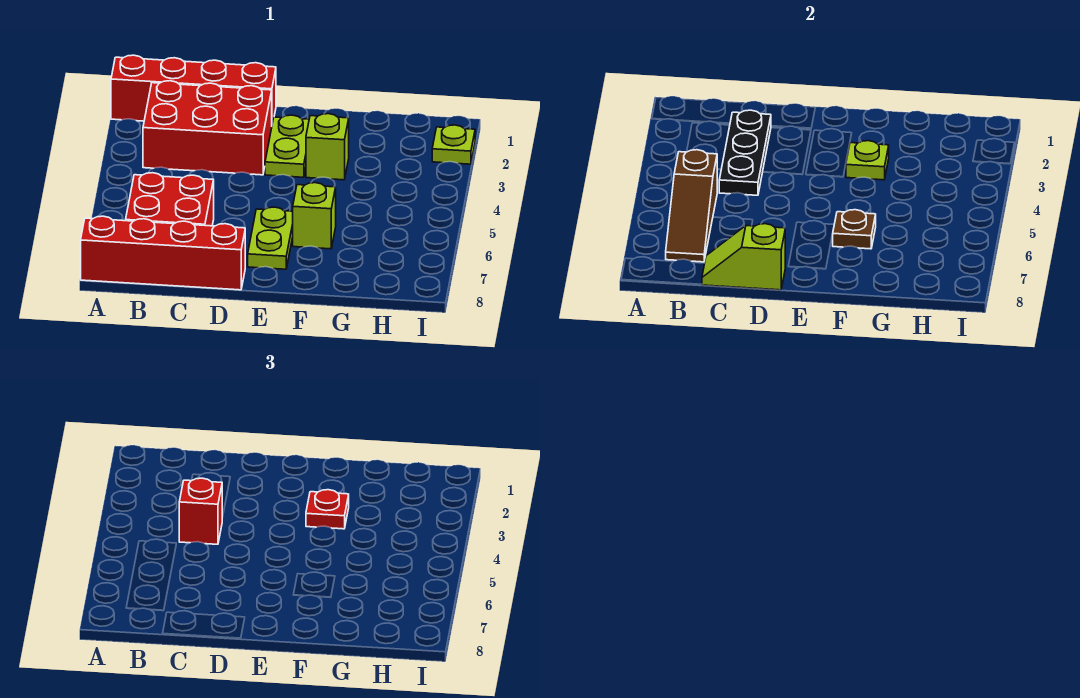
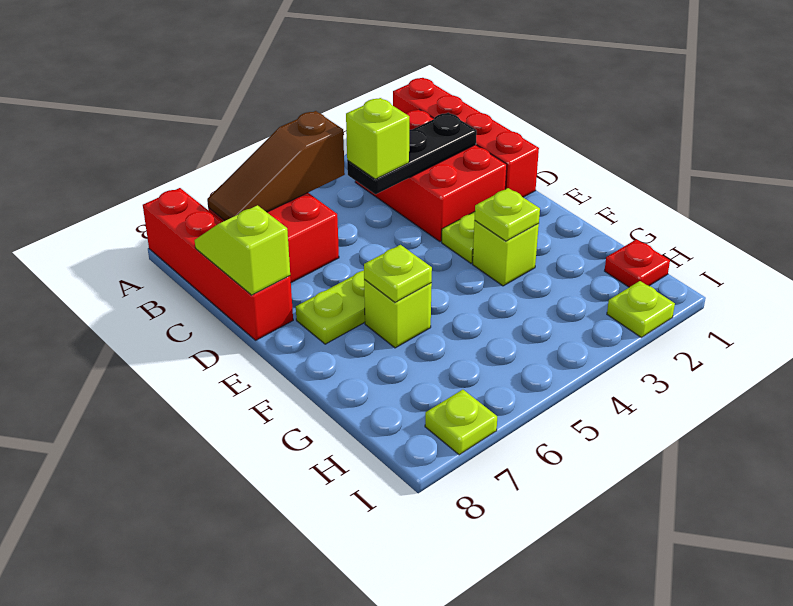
red 1x1 brick [179,478,222,544] -> lime 1x1 brick [346,98,409,179]
red 1x1 plate [306,490,349,529] -> red 1x1 plate moved to [605,239,670,287]
brown 1x1 plate [833,210,876,249] -> lime 1x1 plate [364,245,432,302]
none -> lime 1x1 plate [425,390,497,455]

